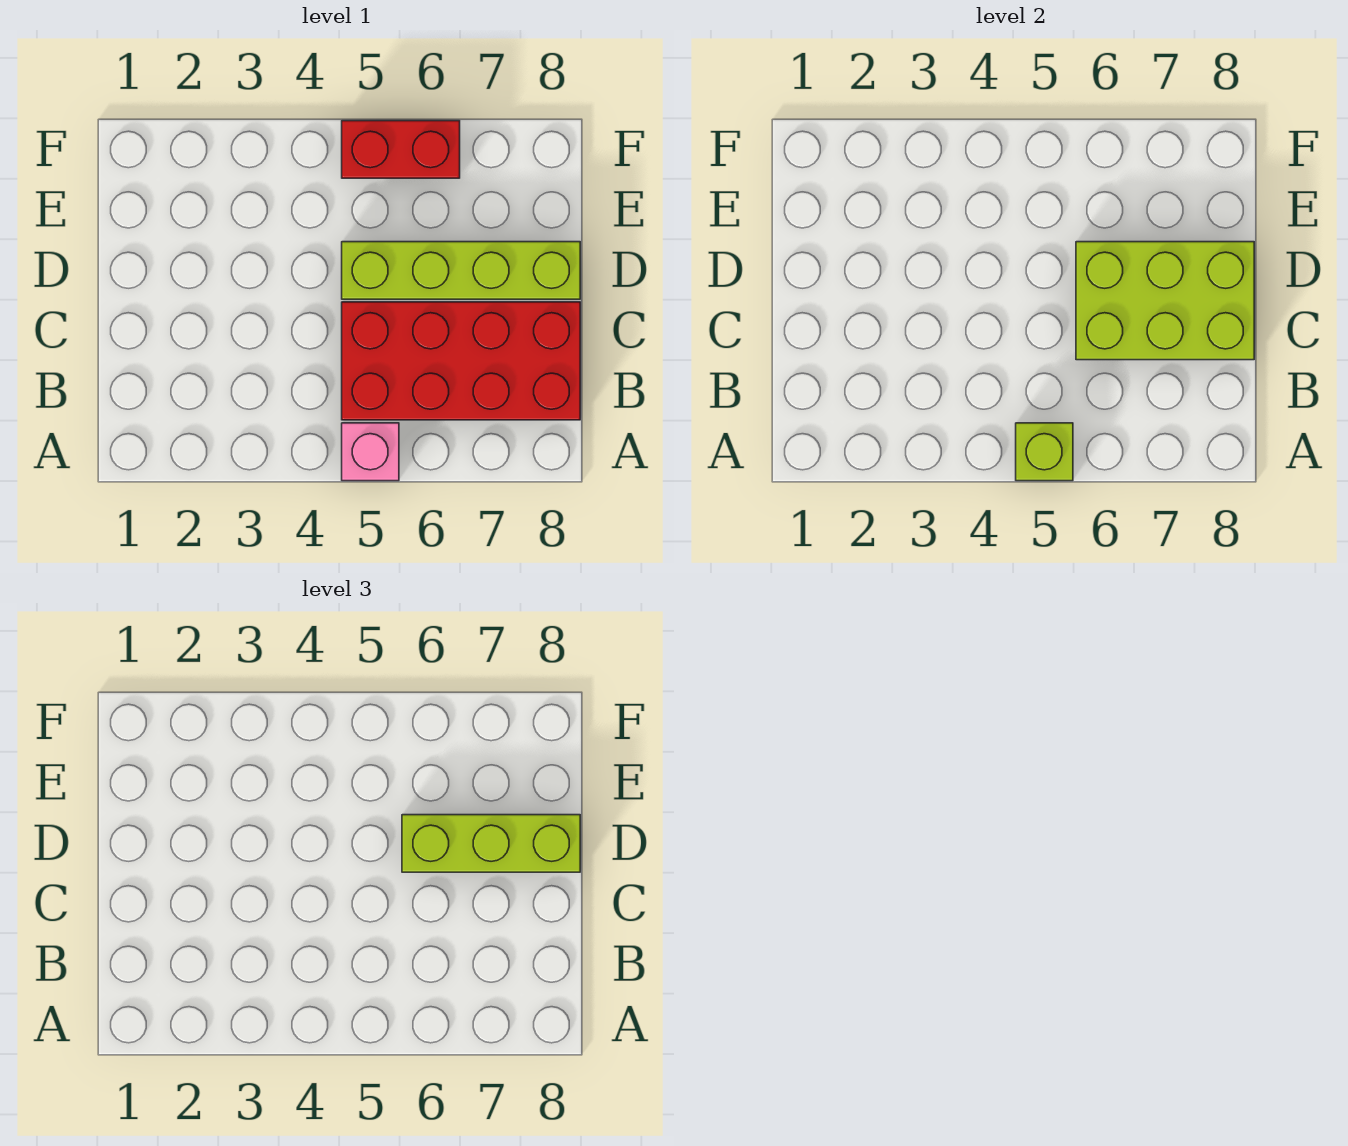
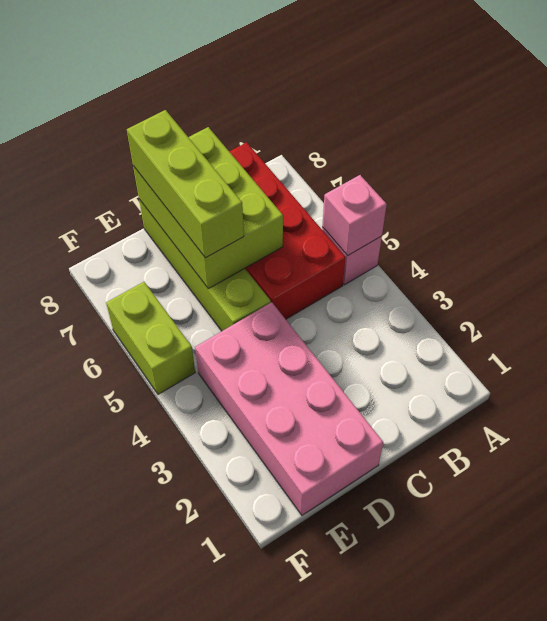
lime 1x1 brick [1016,423,1073,481] -> pink 1x1 brick [322,175,387,256]
none -> pink 2x4 brick [195,302,383,515]
red 1x2 brick [342,121,460,178] -> lime 1x2 brick [106,282,195,394]

